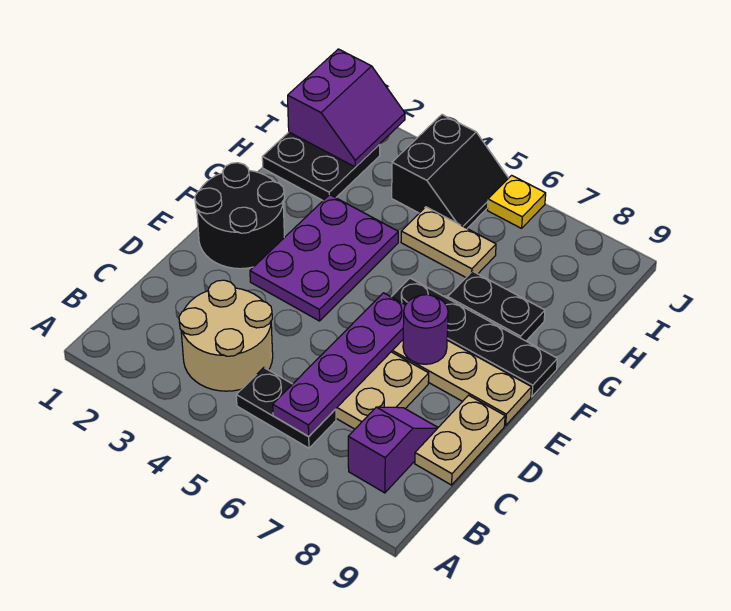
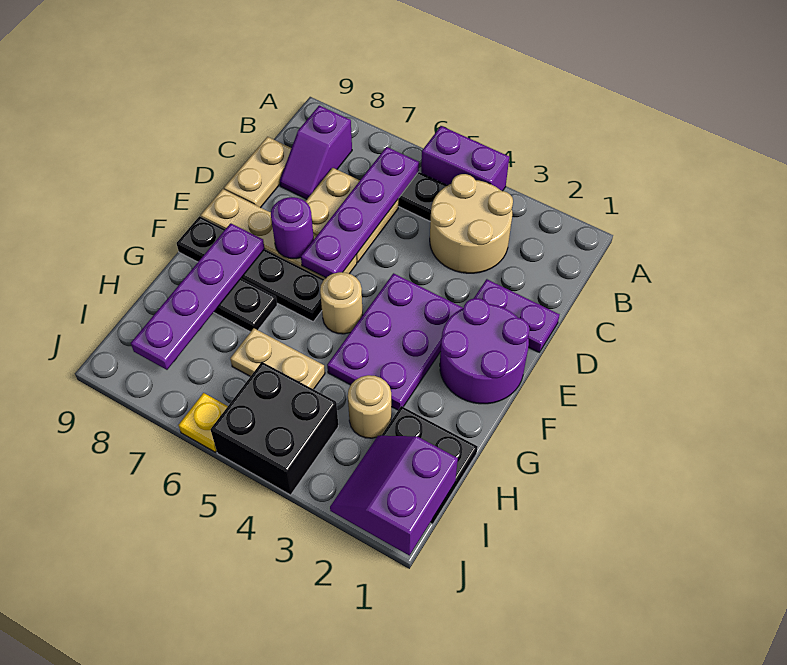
none -> purple 1x2 brick [421,126,509,191]
none -> purple 1x2 plate [474,279,560,352]
black 2x2 round brick [195,163,284,269] -> purple 2x2 round brick [440,298,530,404]
none -> tan 1x1 round brick [320,272,363,334]
none -> purple 1x4 plate [131,223,265,370]
none -> tan 1x1 round brick [348,375,391,438]
black 2x2 slope [392,115,508,228] -> black 2x2 brick [211,362,338,495]

